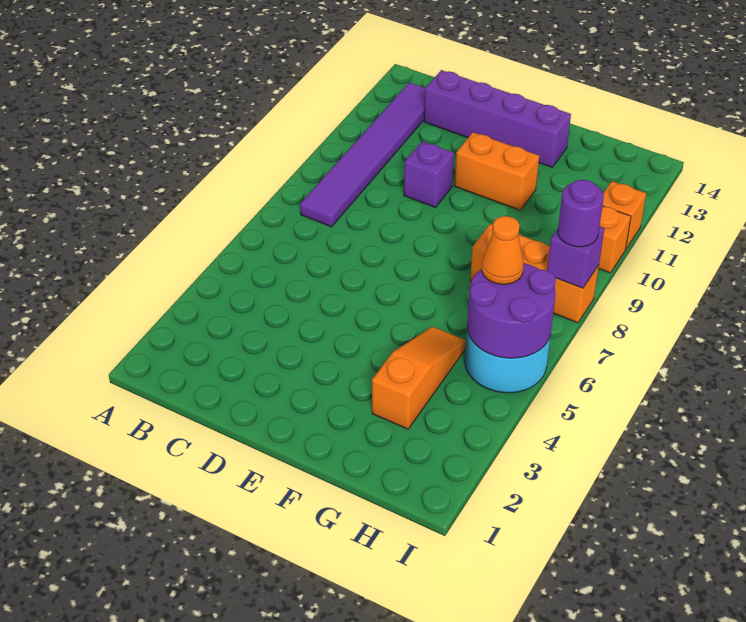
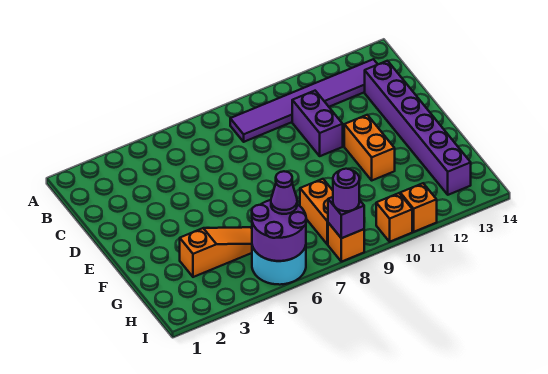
purple 1x4 brick [424,70,571,167] -> purple 1x6 brick [365,61,471,195]
purple 1x1 brick [404,141,454,207] -> purple 1x2 brick [292,91,343,156]
orange 1x1 cone [482,216,524,284] -> purple 1x1 cone [271,171,297,214]

